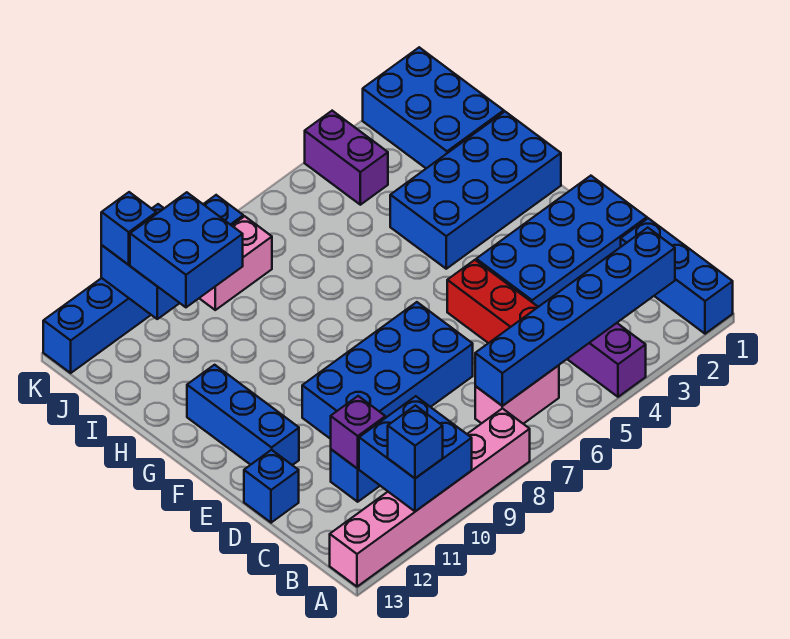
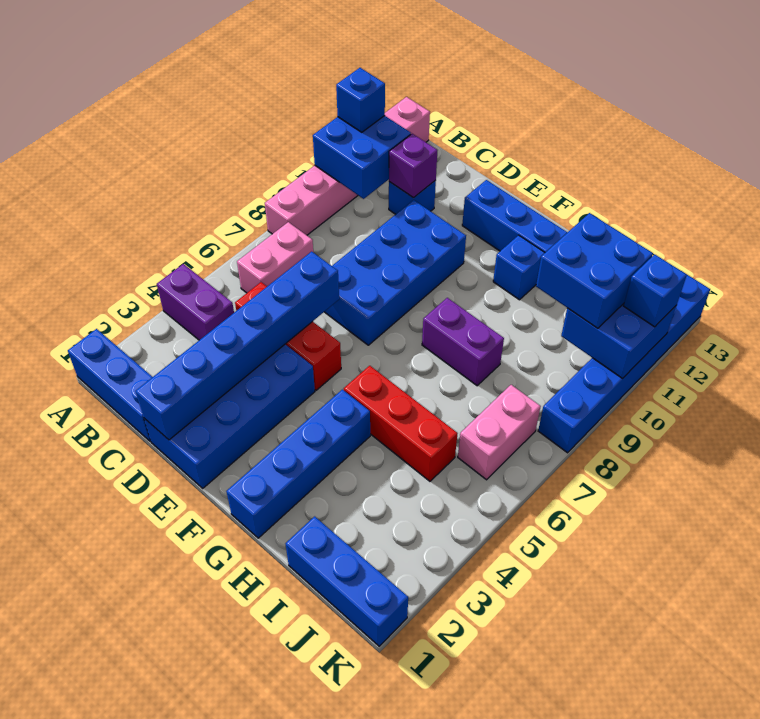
blue 1x6 brick [475,228,675,406] -> blue 1x6 brick moved to [135,252,339,440]
blue 1x1 brick [244,450,299,523] -> blue 1x1 brick moved to [493,235,545,300]
blue 2x4 brick [390,112,561,269] -> blue 1x4 brick [226,390,370,538]
none -> red 1x3 brick [344,366,458,481]
blue 2x3 brick [363,47,504,168] -> blue 1x3 brick [286,516,408,646]
purple 1x2 brick [305,111,388,205] -> purple 1x2 brick moved to [422,298,504,386]
pink 1x2 brick [199,216,272,310] -> pink 1x2 brick moved to [458,385,541,480]

